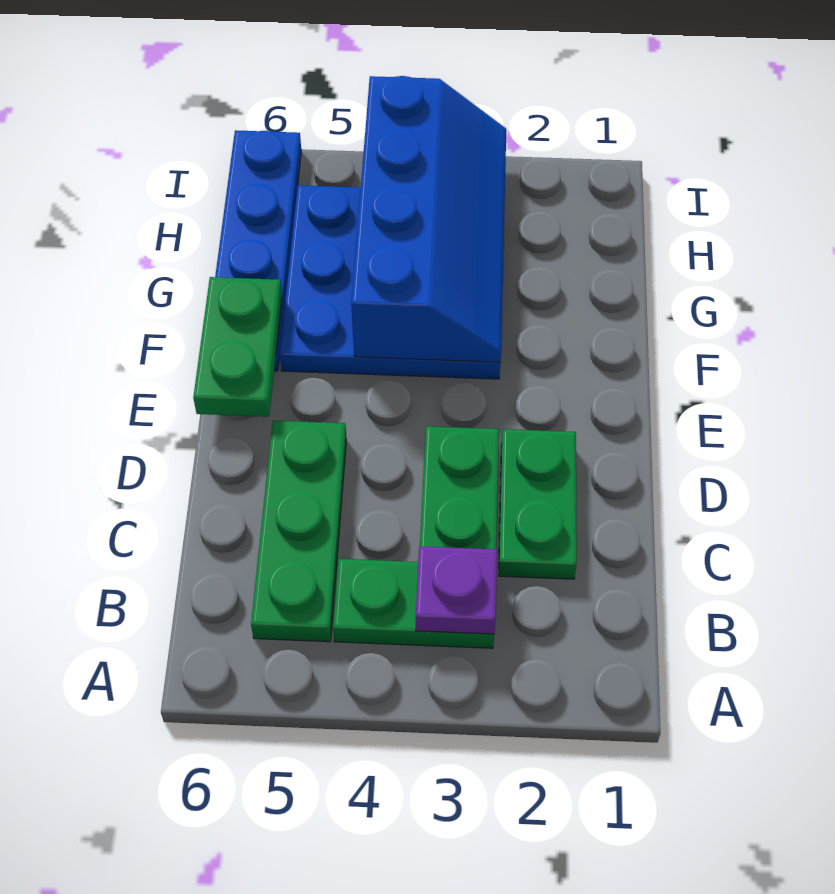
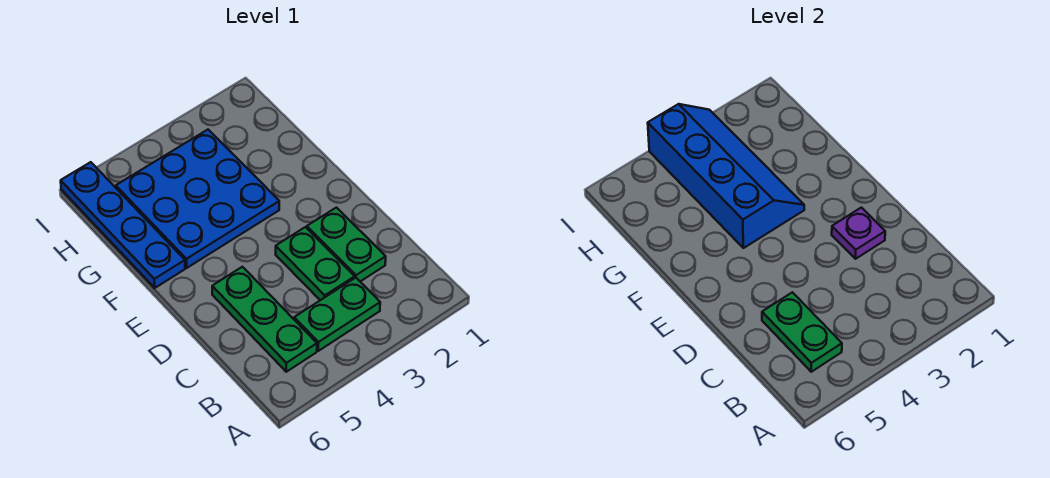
purple 1x1 plate [416,546,497,634] -> purple 1x1 plate moved to [832,208,885,259]
green 1x2 plate [193,277,282,417] -> green 1x2 plate moved to [762,292,842,372]

